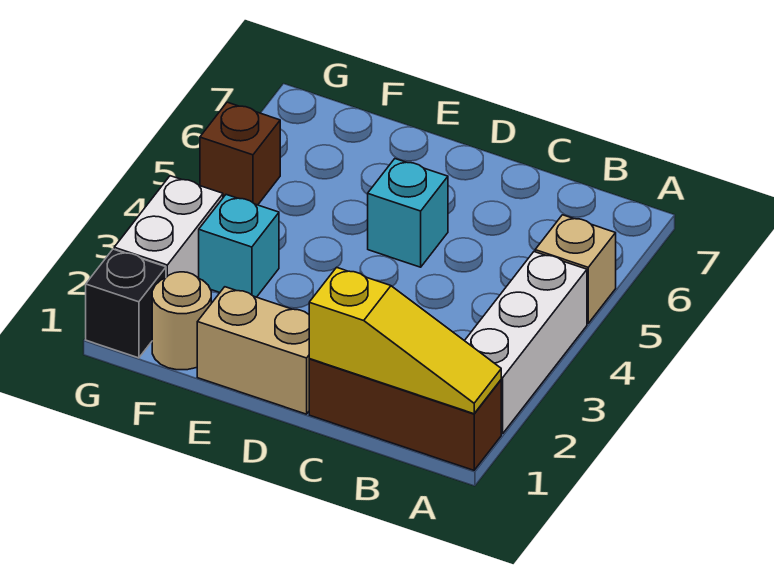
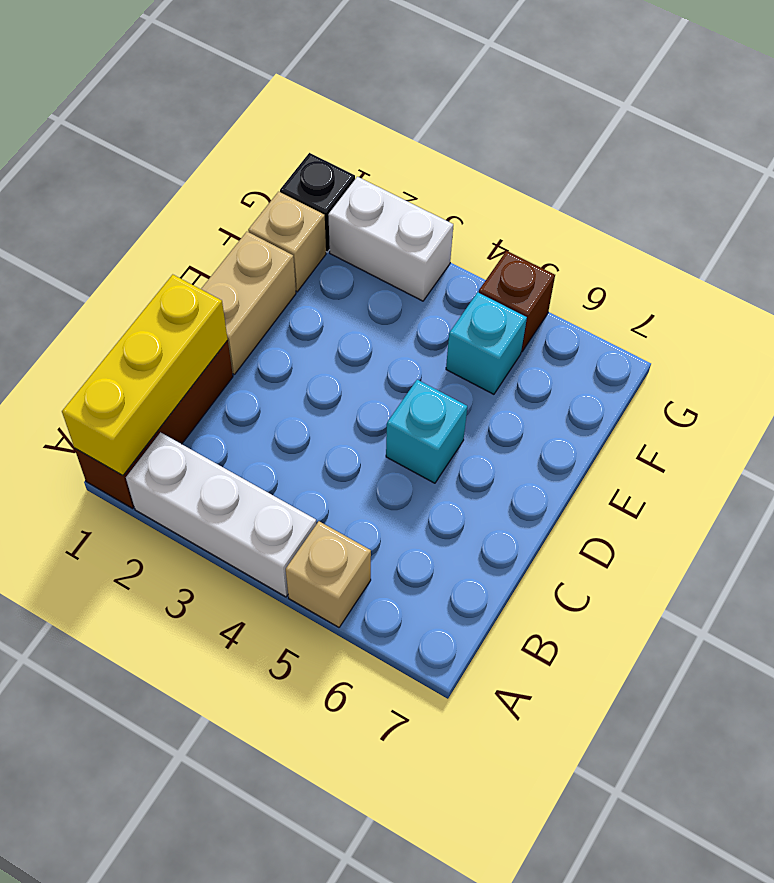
yellow 1x3 slope [309,267,501,414] -> yellow 1x3 brick [62,275,228,476]
tan 1x1 round brick [152,272,211,370] -> tan 1x1 brick [248,192,326,292]
cyan 1x1 brick [199,195,279,297] -> cyan 1x1 brick moved to [446,292,527,394]

